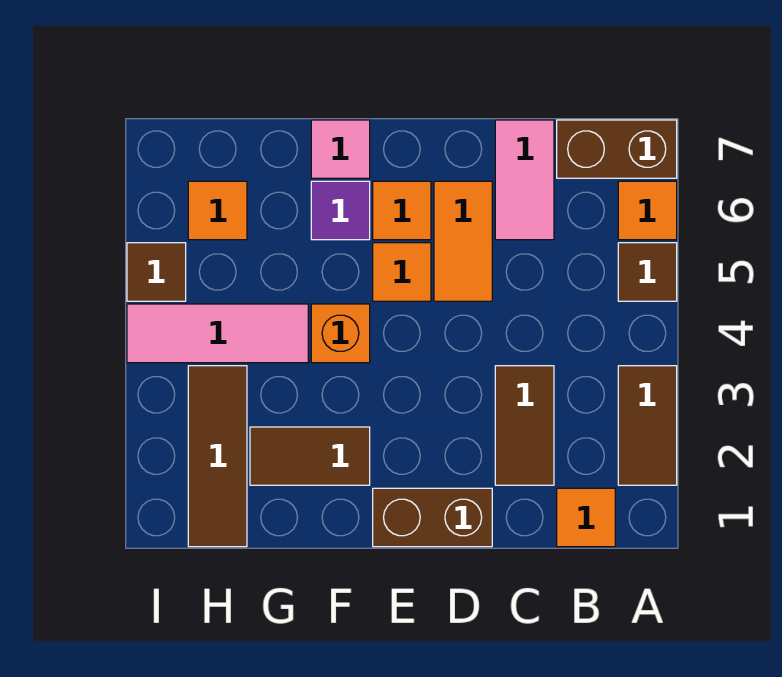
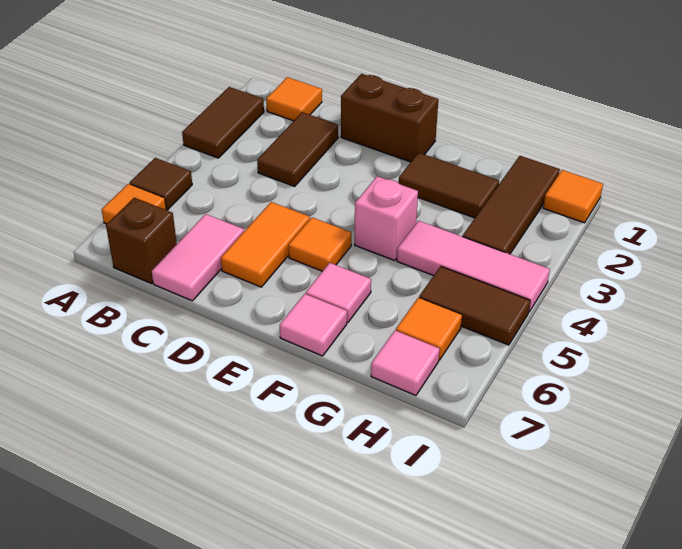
brown 1x2 brick [557,120,677,178] -> brown 1x1 brick [106,198,177,284]
orange 1x1 tile [373,181,431,240] -> orange 1x1 tile moved to [543,170,603,223]
orange 1x1 brick [311,304,370,363] -> pink 1x1 brick [354,176,418,261]
purple 1x1 tile [311,181,370,240] -> pink 1x1 tile [306,263,371,323]
none -> pink 1x1 tile [371,331,440,396]
brown 1x1 tile [127,243,186,301] -> brown 1x2 tile [419,266,530,345]

